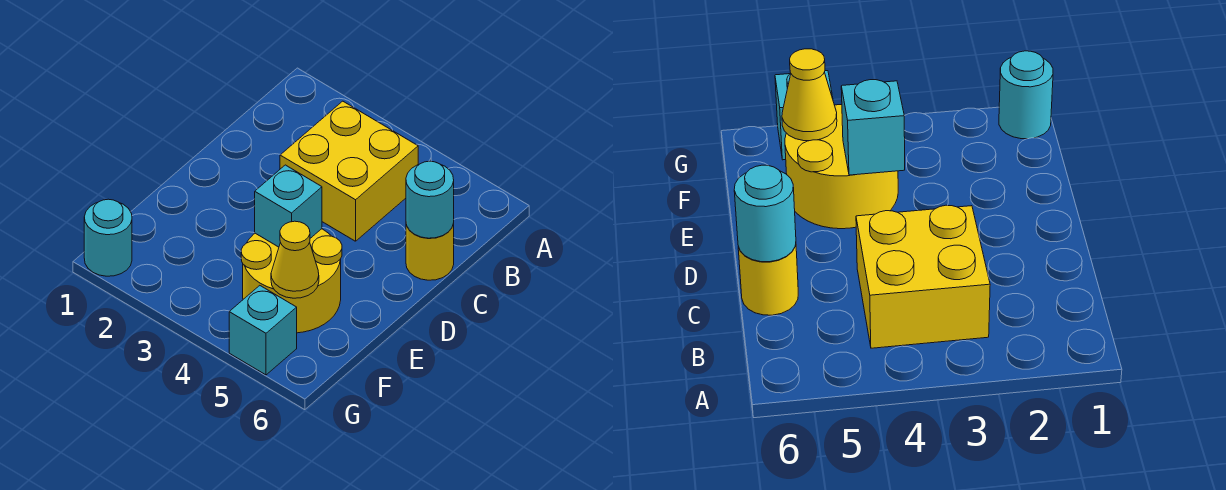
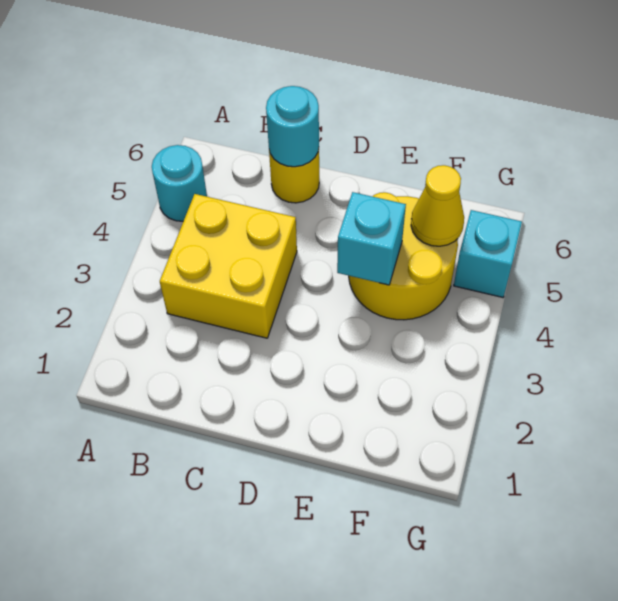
cyan 1x1 round brick [84,199,132,276] -> cyan 1x1 round brick moved to [152,145,207,221]

